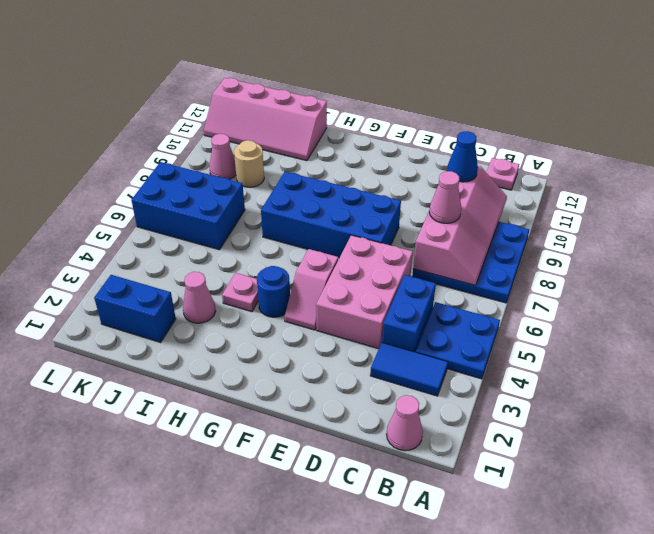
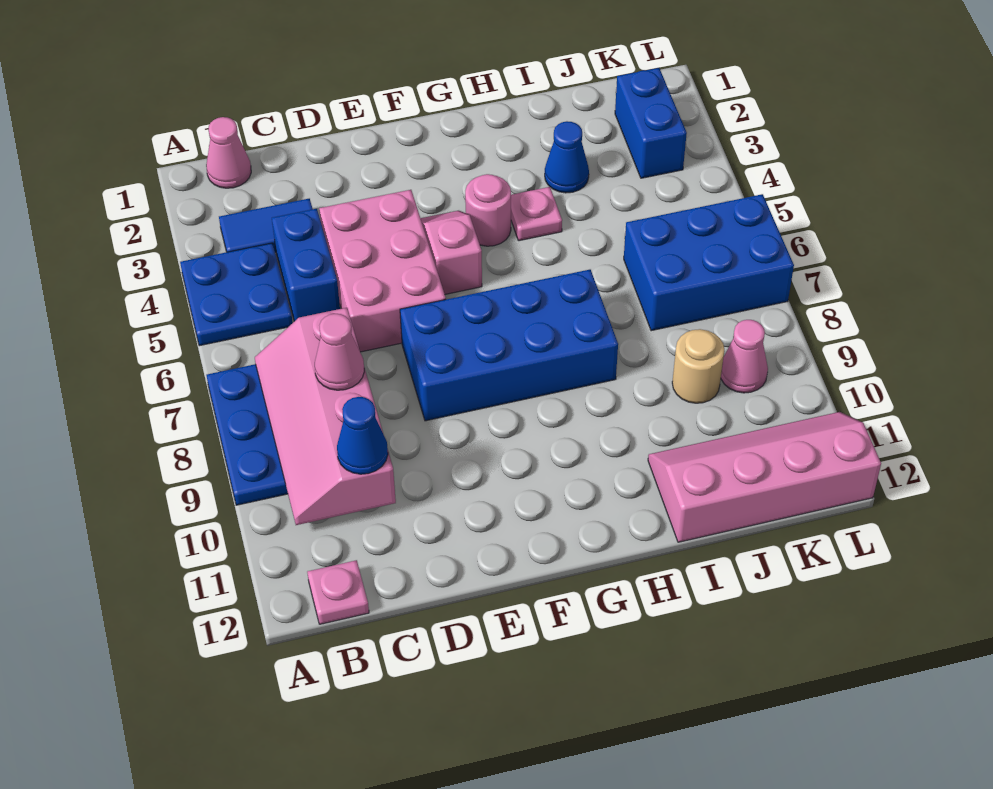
blue 1x1 round brick [257,266,290,317] -> pink 1x1 round brick [465,174,511,246]
pink 1x1 cone [183,272,216,323] -> blue 1x1 cone [545,121,589,193]
blue 1x2 brick [94,275,176,342] -> blue 1x2 brick turned to [615,68,687,178]

